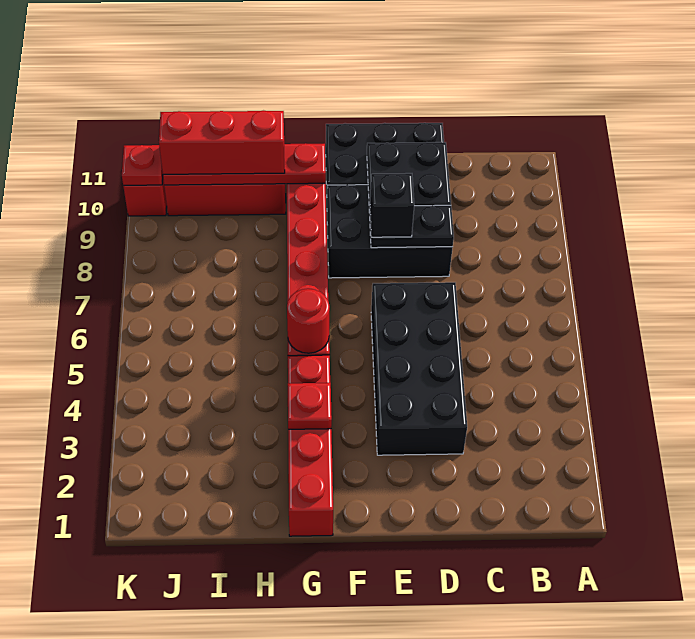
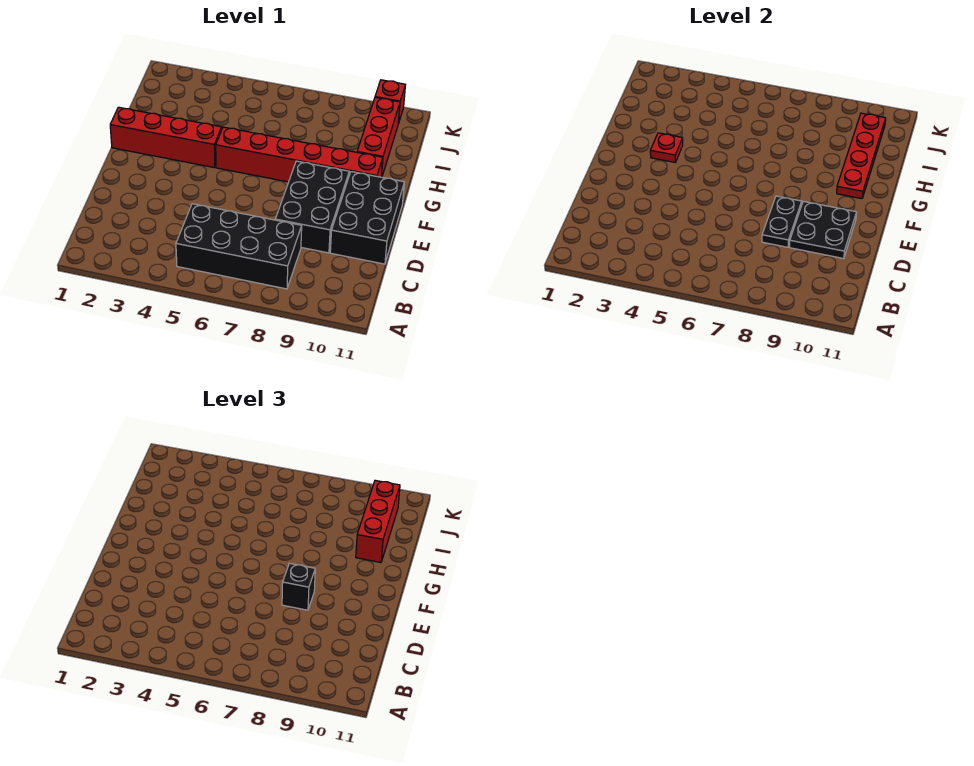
black 2x4 brick [371,282,467,455] -> black 2x4 brick moved to [176,204,302,289]
red 1x1 round brick [287,289,330,353] -> none
red 1x1 plate [122,145,163,186] -> none

